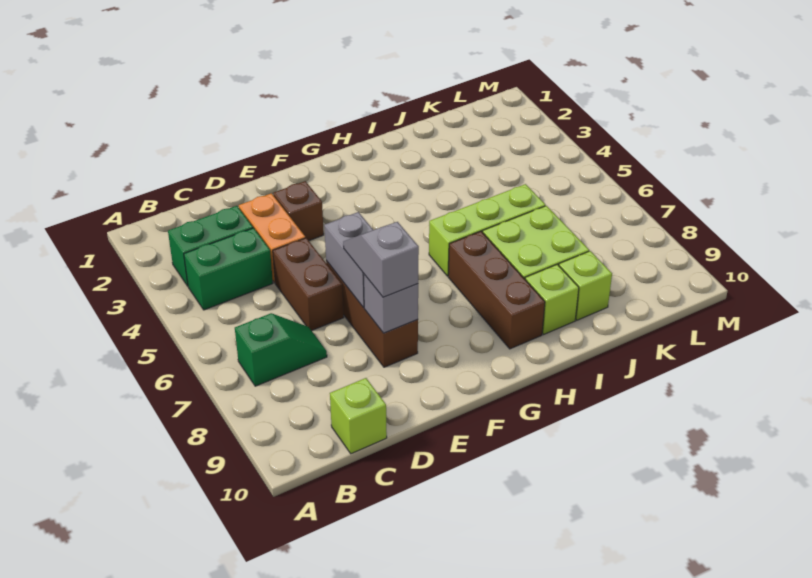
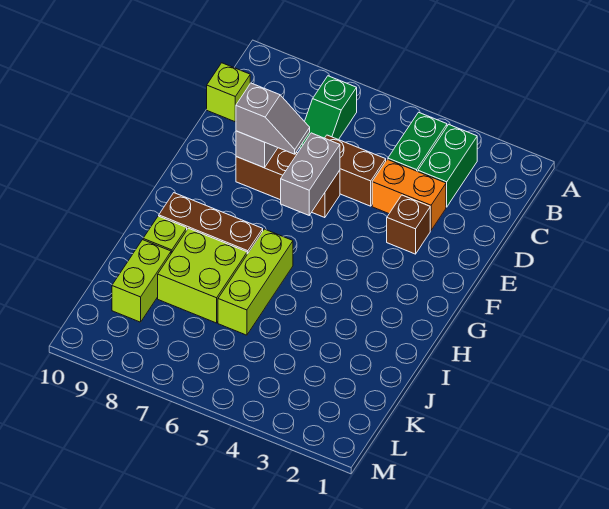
grey 1x2 brick [324,212,373,307] -> grey 1x2 brick turned to [281,133,340,215]
lime 1x1 brick [559,251,612,320] -> lime 1x2 brick [112,240,171,322]

